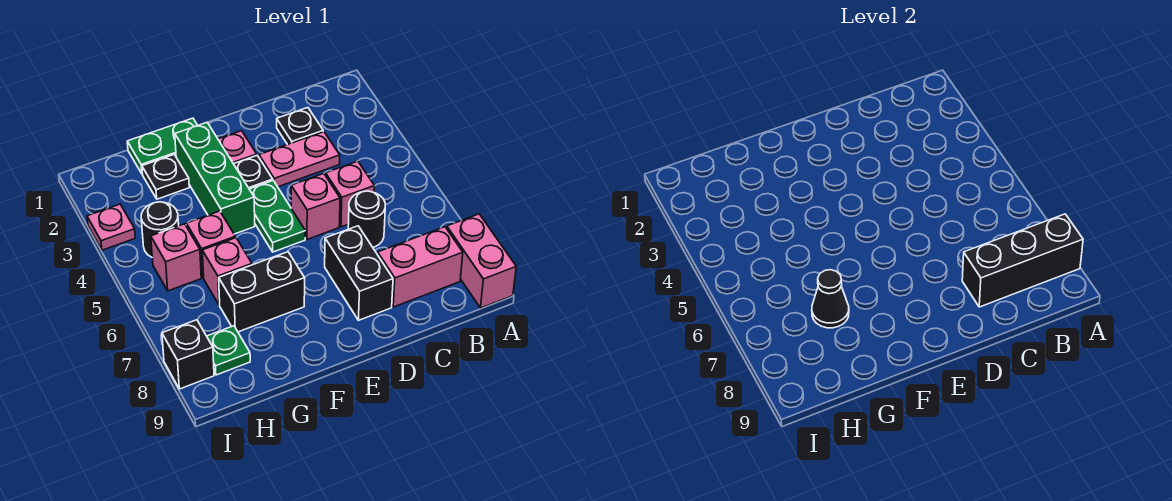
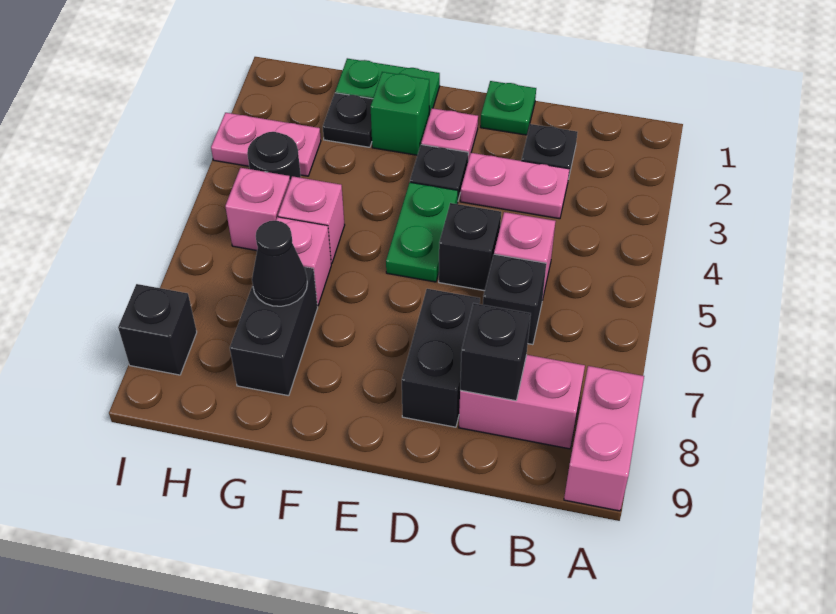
black 1x3 brick [962,214,1083,307] -> black 1x1 brick [460,303,531,401]
black 1x1 round brick [348,191,385,247] -> black 1x1 brick [483,254,546,345]
pink 1x1 brick [291,174,340,239] -> black 1x1 brick [439,203,501,291]
green 1x3 brick [175,122,255,234] -> green 1x1 brick [371,72,429,155]
black 1x2 brick [219,252,305,332] -> black 1x2 brick turned to [230,267,318,396]
green 1x1 plate [207,326,250,375] -> green 1x1 plate moved to [481,81,536,135]
pink 1x1 plate [87,204,135,250] -> pink 1x2 plate [211,113,321,176]

